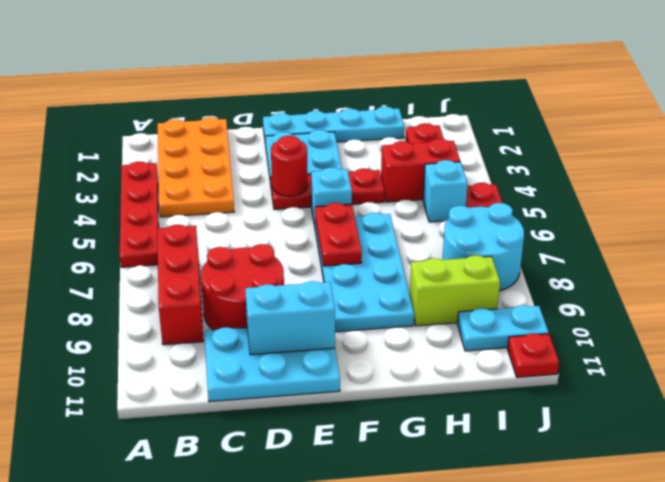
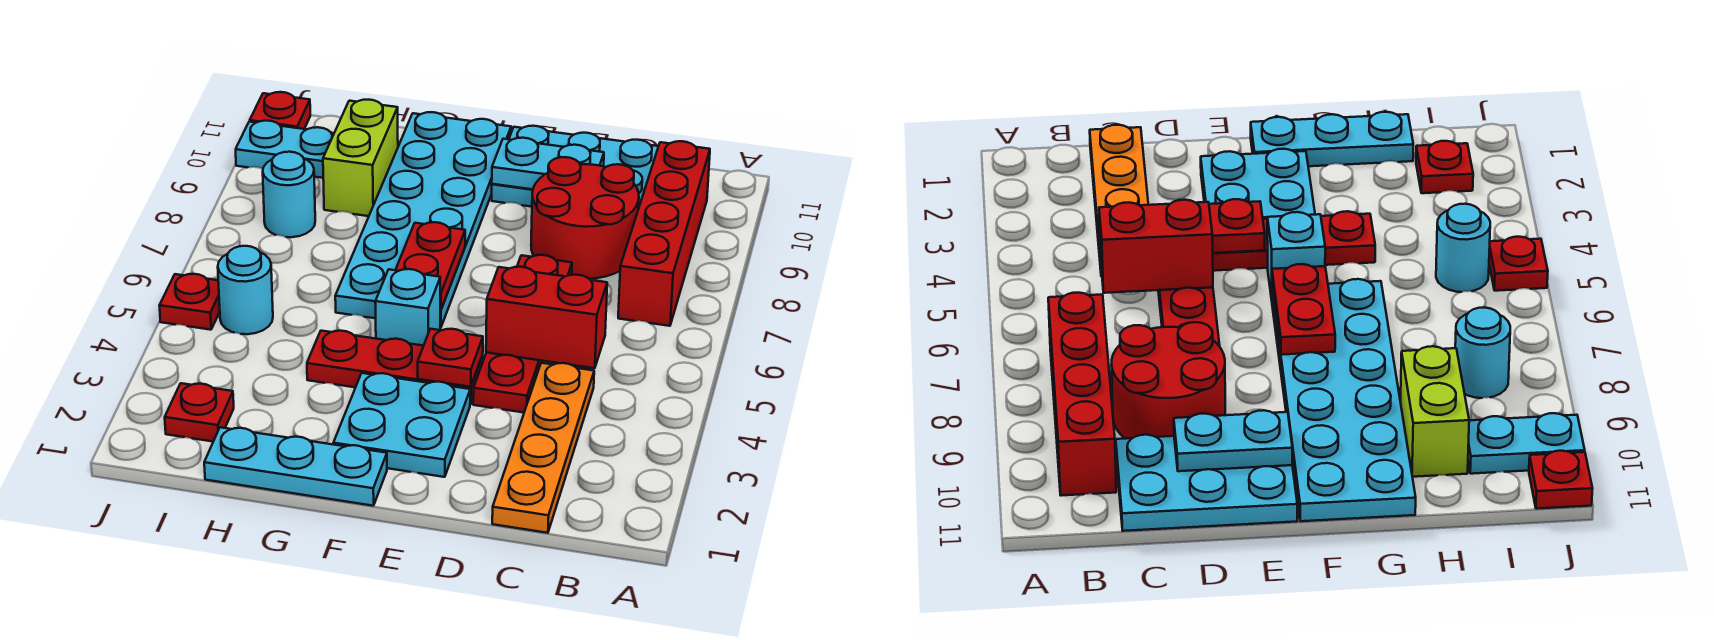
red 1x4 plate [120,161,159,267] -> red 1x4 plate moved to [473,255,572,413]
orange 2x4 plate [158,117,234,217] -> orange 1x4 plate [492,363,594,533]
red 1x3 brick [157,225,203,345] -> red 1x4 brick [618,141,710,326]
cyan 1x2 brick [245,281,335,355] -> cyan 1x2 plate [492,138,604,189]
cyan 1x4 plate [263,107,404,145] -> cyan 1x3 plate [204,427,387,506]
red 1x1 round brick [271,136,308,196] -> red 1x1 plate [418,329,483,387]
cyan 2x4 plate [315,213,414,332] -> cyan 2x6 plate [335,112,511,328]
red 1x2 brick [381,139,460,202] -> red 1x2 brick moved to [486,267,607,368]
lime 1x2 brick [410,255,500,326] -> lime 1x2 brick turned to [323,100,398,216]
cyan 1x1 brick [423,160,468,222] -> cyan 1x1 round brick [218,246,273,334]
cyan 2x2 round brick [442,203,524,291] -> cyan 1x1 round brick [263,152,315,237]

